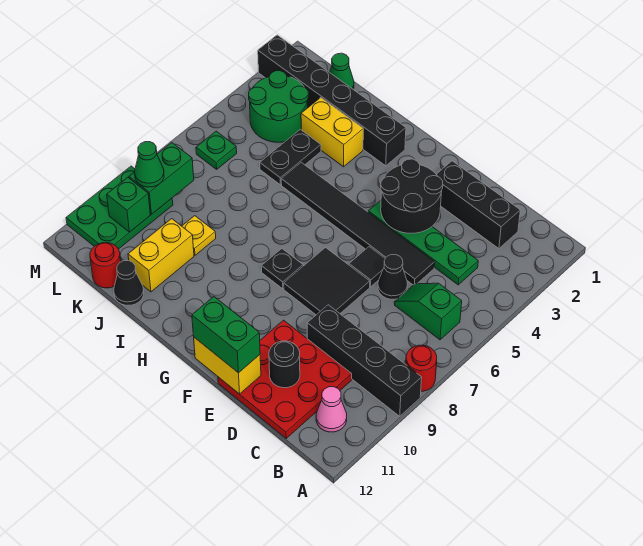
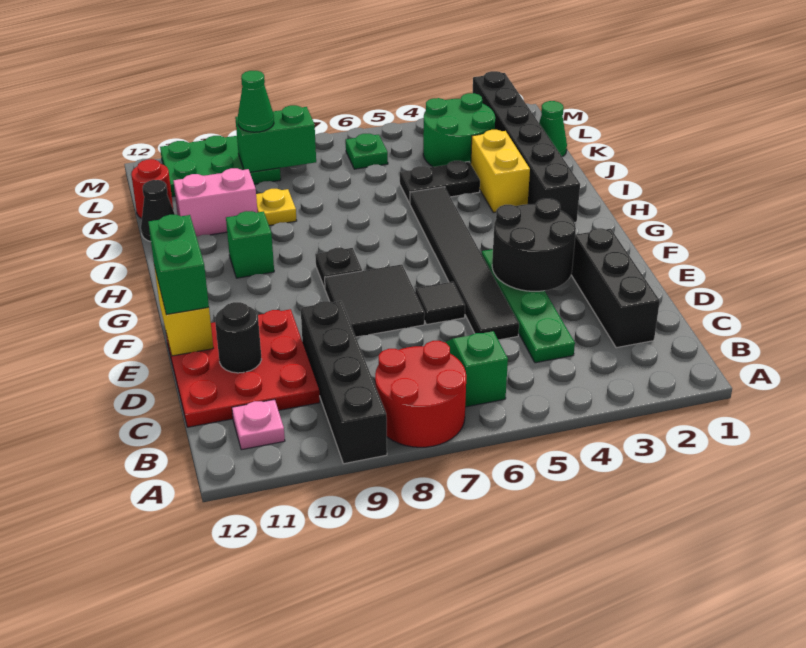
red 1x1 round brick [406,345,437,391] -> red 2x2 round brick [375,341,466,447]
pink 1x1 cone [316,387,347,432] -> pink 1x1 plate [232,399,285,450]
black 1x1 cone [378,255,407,299] -> none
yellow 1x2 brick [128,219,194,292] -> pink 1x2 brick [173,168,257,237]
green 1x1 brick [107,178,150,232] -> green 1x1 brick moved to [226,211,274,278]

